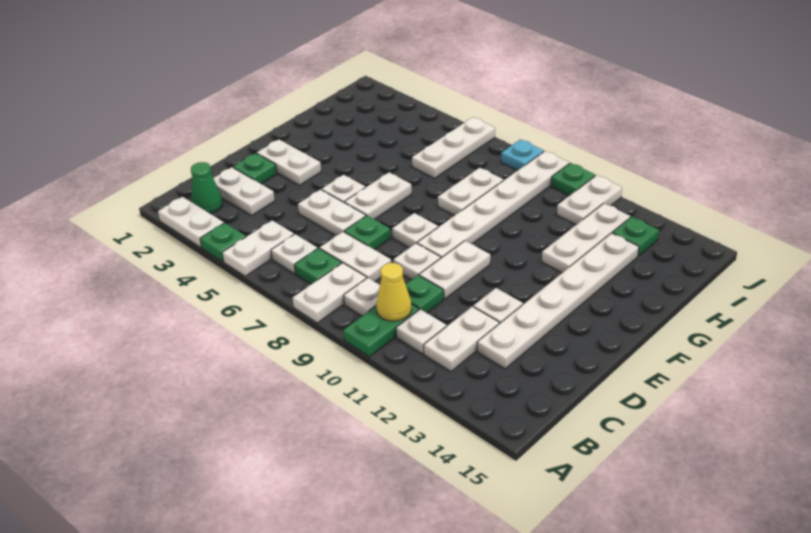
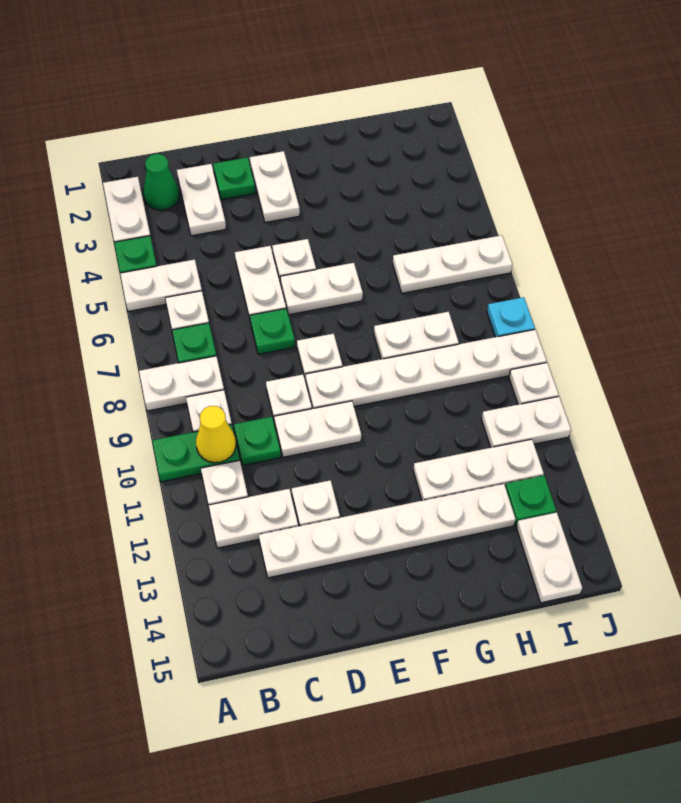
white 1x2 plate [319,232,391,282] -> white 1x2 plate moved to [516,513,582,603]
green 1x1 plate [551,163,595,196] -> white 1x1 plate [509,363,559,405]

